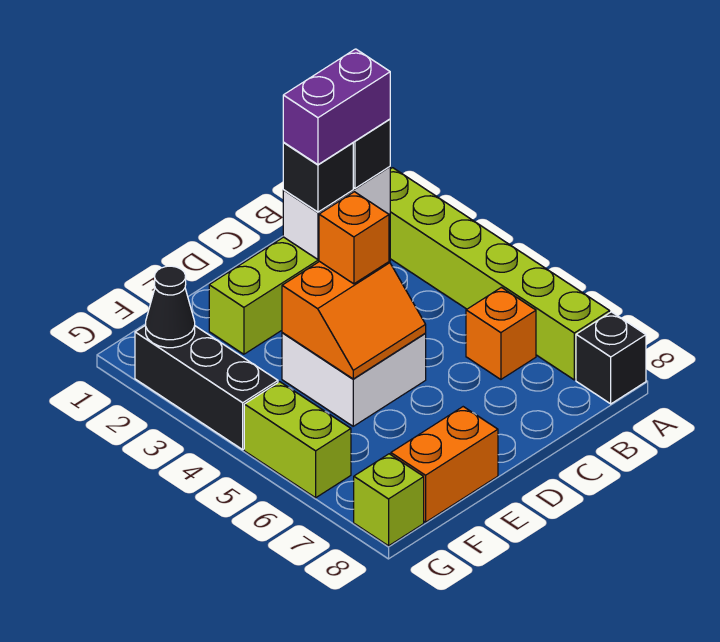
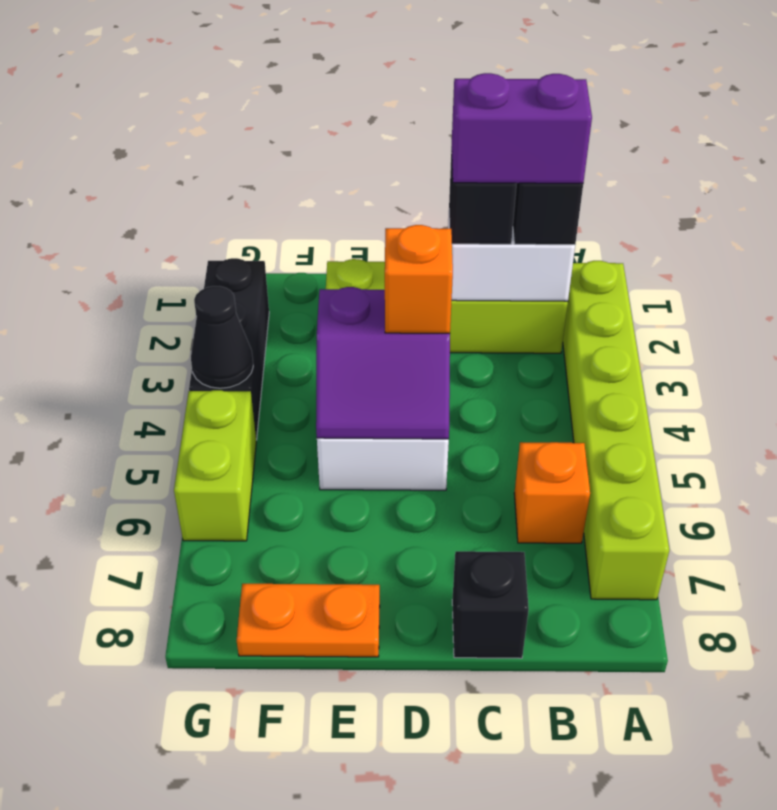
black 1x1 brick [576,312,646,404] -> black 1x1 brick moved to [452,551,529,658]
orange 2x2 slope [282,261,426,379] -> purple 2x2 slope [316,287,450,439]
orange 1x2 brick [391,407,498,522] -> orange 1x2 plate [237,584,380,657]
black 1x1 cone [146,266,195,348] -> black 1x1 cone moved to [191,286,253,388]
lime 1x1 brick [354,454,424,546] -> none

